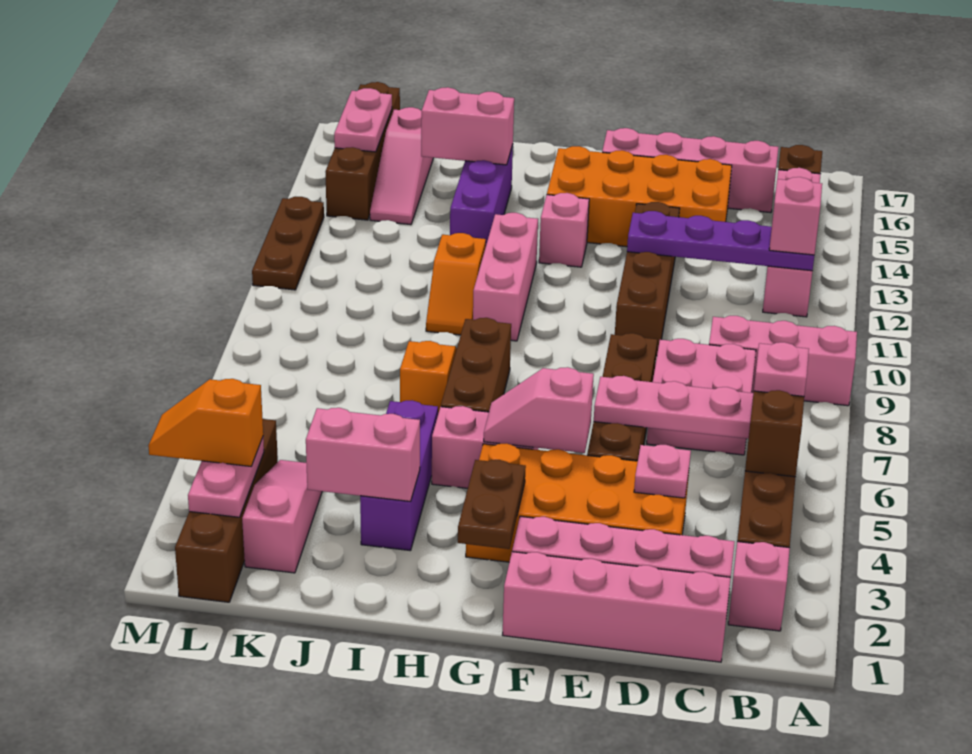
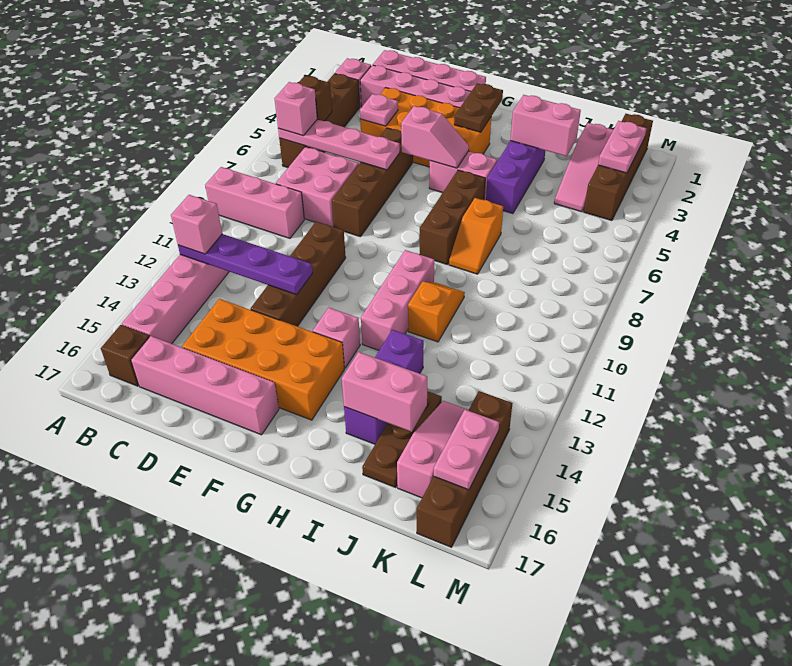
orange 1x2 slope [149,379,263,466] -> none
brown 1x3 plate [252,196,324,290] -> brown 1x3 plate moved to [362,391,442,487]

